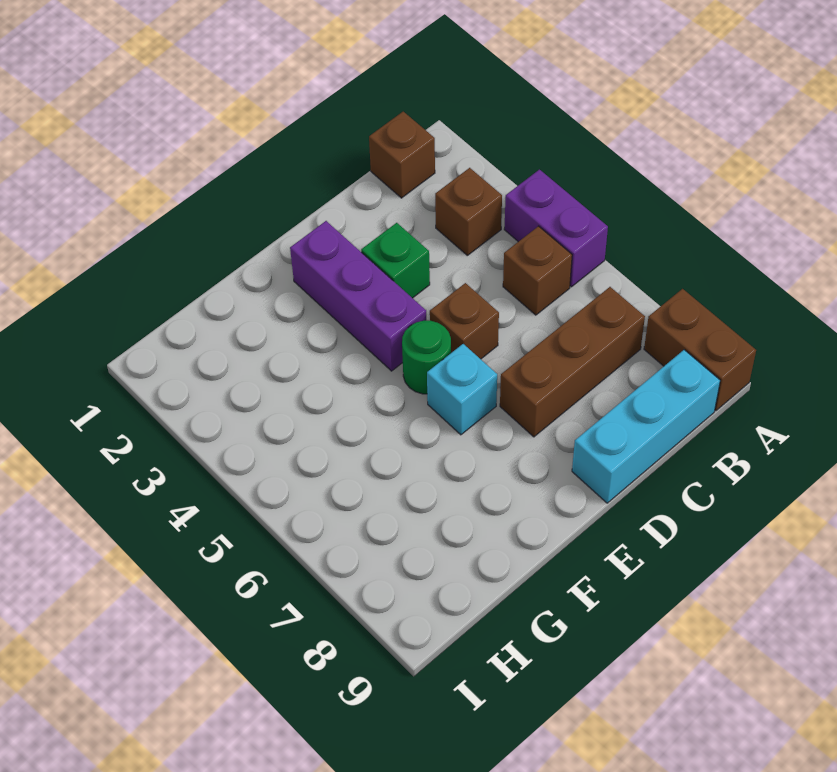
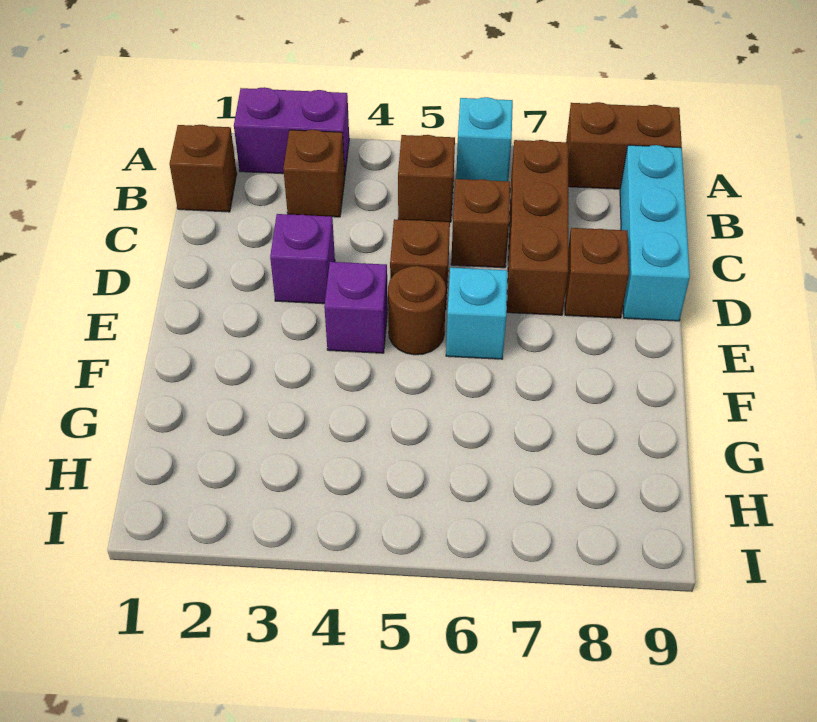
purple 1x2 brick [504,170,608,287] -> purple 1x2 brick moved to [234,87,349,174]
none -> cyan 1x1 brick [456,97,513,181]
none -> brown 1x1 brick [451,179,510,268]
green 1x1 brick [361,223,430,298] -> purple 1x1 brick [270,214,335,304]
none -> brown 1x1 brick [565,228,629,318]
purple 1x3 brick [290,221,426,371] -> purple 1x1 brick [324,262,388,353]
green 1x1 round brick [402,321,451,394] -> brown 1x1 round brick [388,266,446,355]

